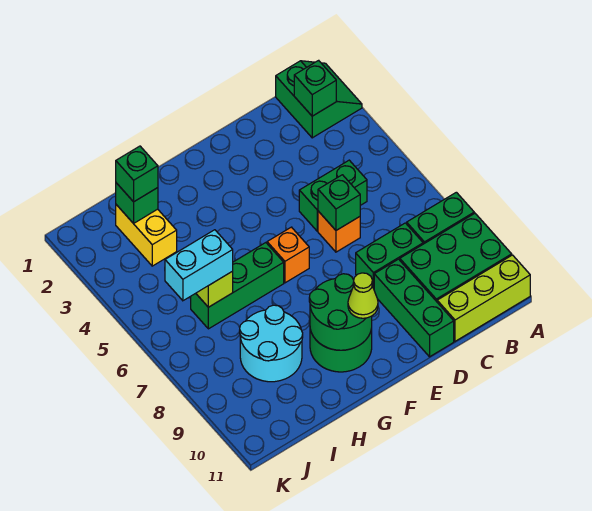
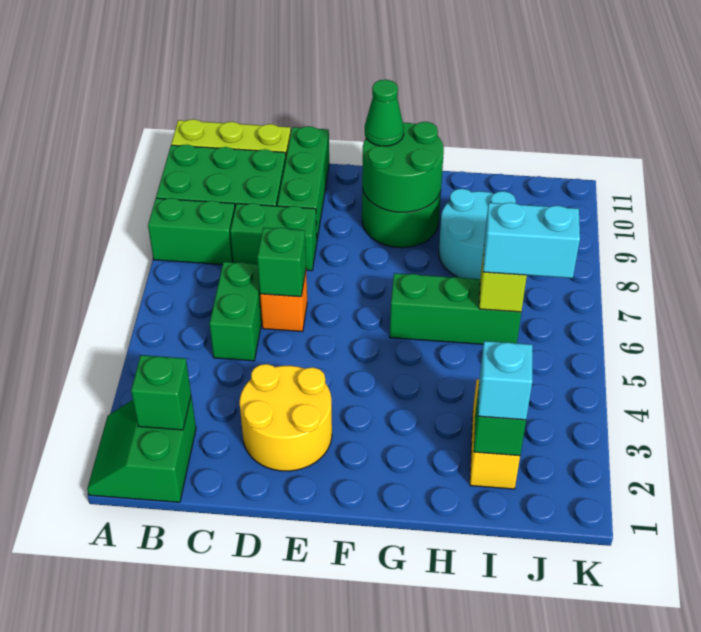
green 1x2 brick [299,160,367,231] -> green 1x2 brick turned to [210,262,262,361]
none -> yellow 2x2 round brick [240,364,332,471]
orange 1x1 brick [267,227,309,283] -> none
lime 1x1 cone [348,273,378,318] -> green 1x1 cone [365,80,404,146]
green 1x1 brick [116,146,158,202] -> cyan 1x1 brick [478,341,532,420]

